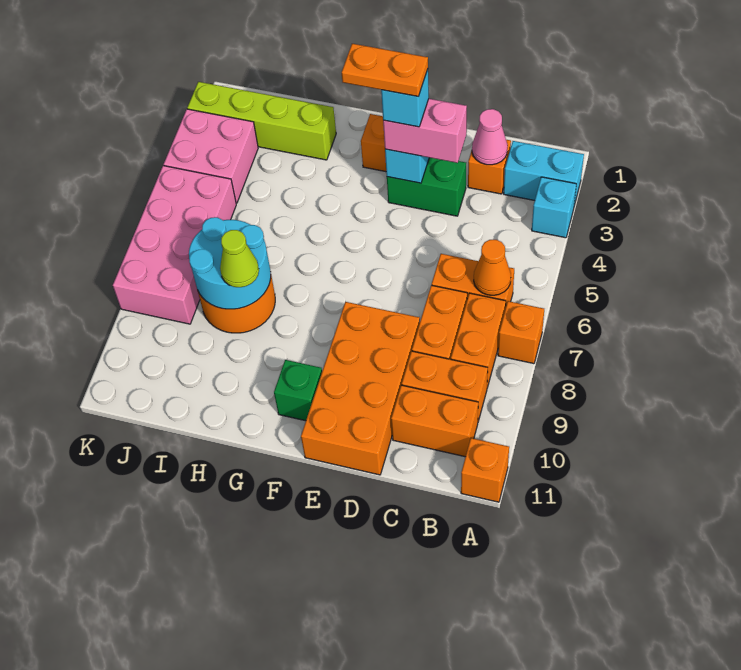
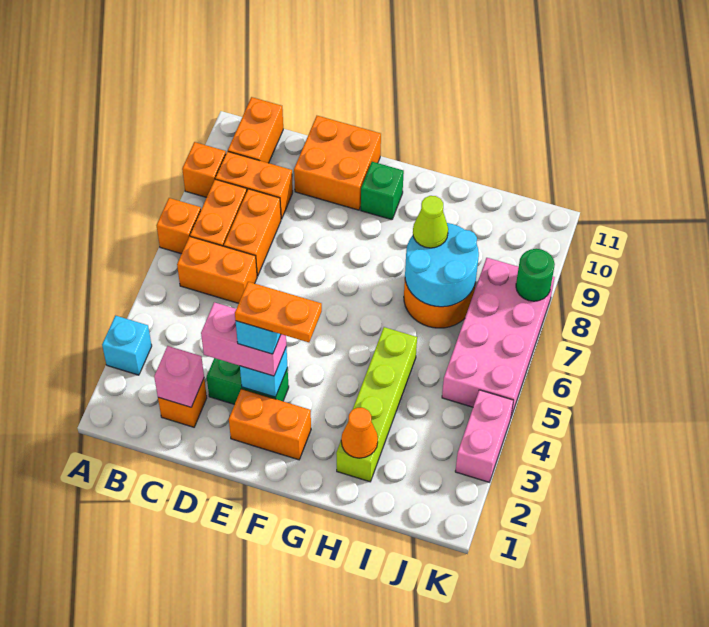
cyan 1x2 brick [504,141,584,205] -> none
orange 1x1 brick [461,438,509,502] -> orange 1x1 brick moved to [182,142,226,197]
orange 1x1 cone [474,240,511,295] -> orange 1x1 cone moved to [341,408,378,458]
orange 1x2 brick [391,385,478,457] -> orange 1x2 brick turned to [228,97,283,163]
pink 1x1 cone [472,109,508,165] -> pink 1x1 brick [154,346,204,407]
orange 2x4 brick [301,302,420,475] -> orange 2x2 brick [294,116,381,210]
lime 1x4 brick [187,82,336,160] -> lime 1x4 brick turned to [336,327,417,482]
pink 2x2 brick [164,109,258,203] -> pink 1x2 brick [455,390,514,482]
none -> green 1x1 round brick [516,249,555,301]

